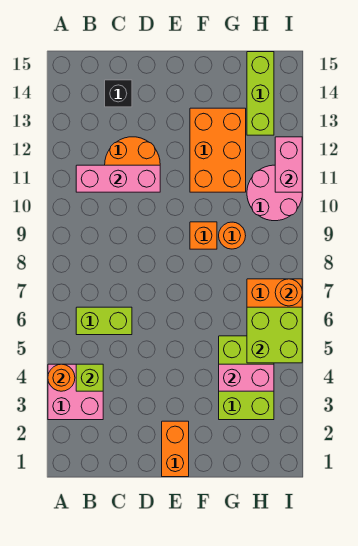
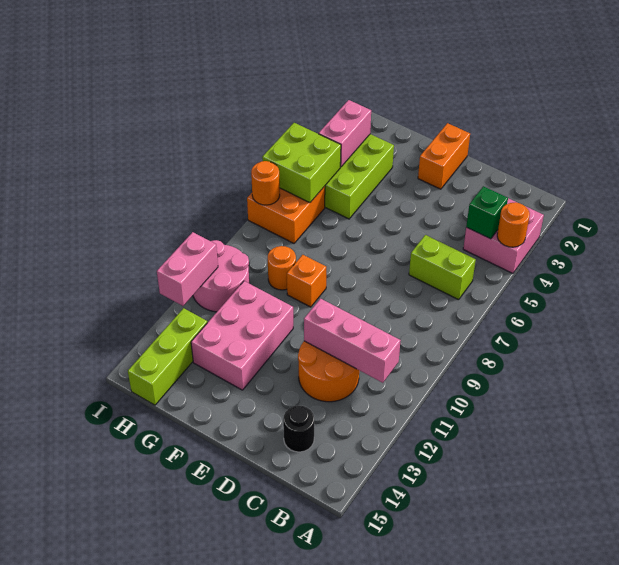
lime 1x1 brick [76,364,103,391] -> green 1x1 brick [466,186,508,239]
black 1x1 brick [105,80,132,107] -> black 1x1 round brick [283,406,314,452]
orange 2x3 brick [190,108,246,192] -> pink 2x3 brick [191,281,293,390]
pink 1x2 brick [219,364,274,391] -> pink 1x2 brick turned to [319,100,371,167]

